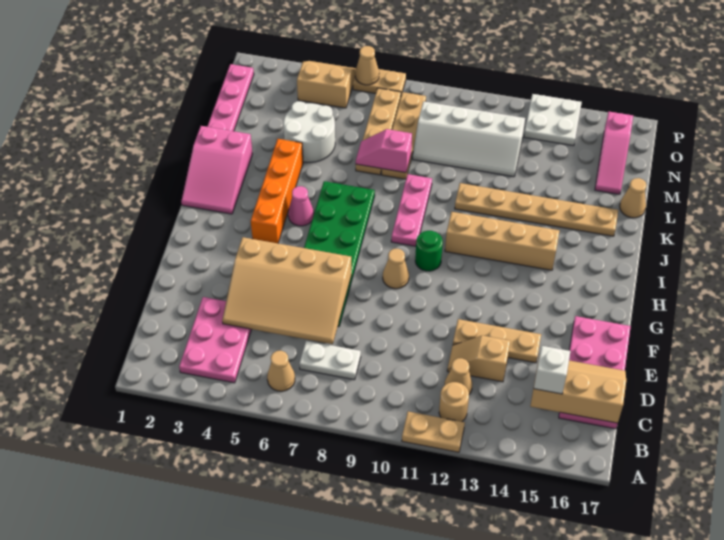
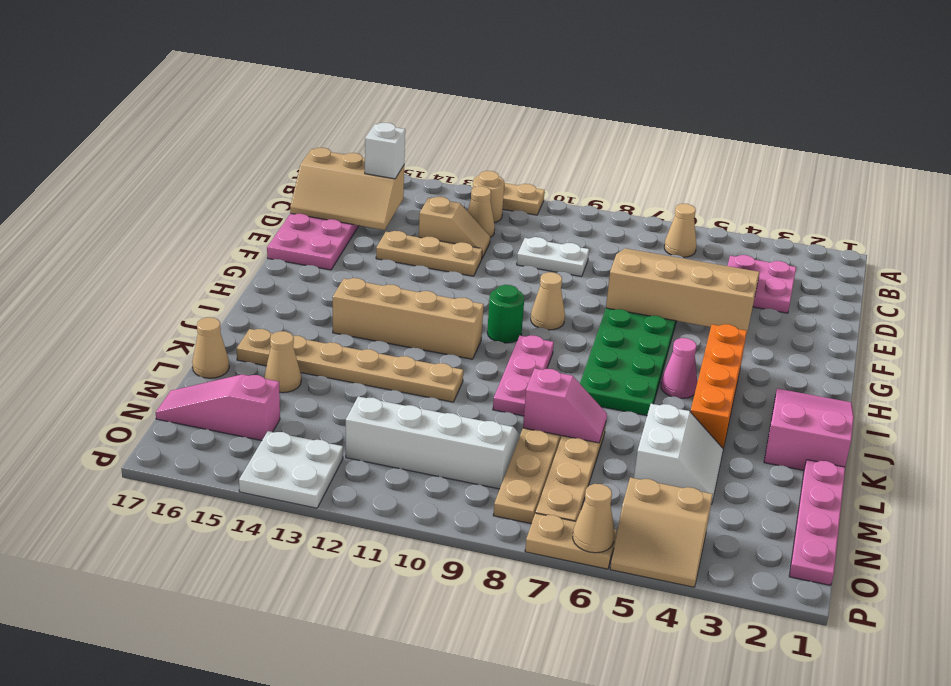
pink 2x3 plate [179,297,251,383] -> pink 2x2 plate [728,255,796,313]
white 1x2 plate [299,341,361,380] -> white 1x2 plate moved to [517,237,589,277]
white 2x2 round brick [283,101,335,162] -> white 2x2 slope [634,404,723,504]
none -> tan 1x1 cone [264,331,301,393]
pink 1x3 slope [595,112,633,194] -> pink 1x3 slope turned to [156,374,280,441]

